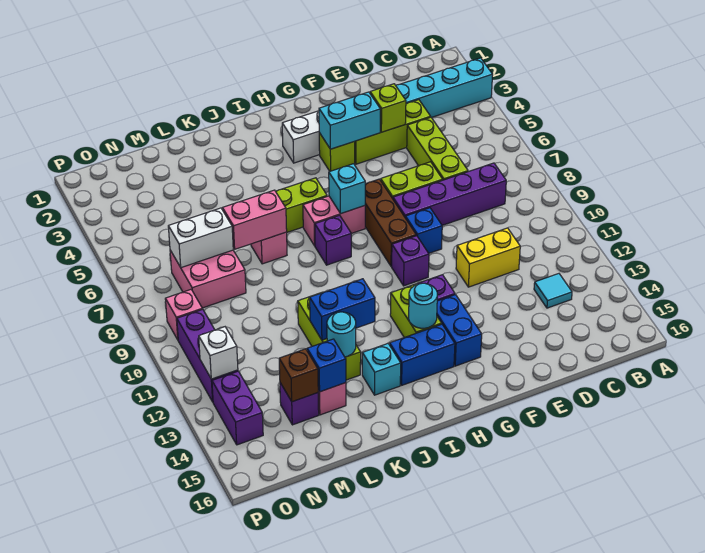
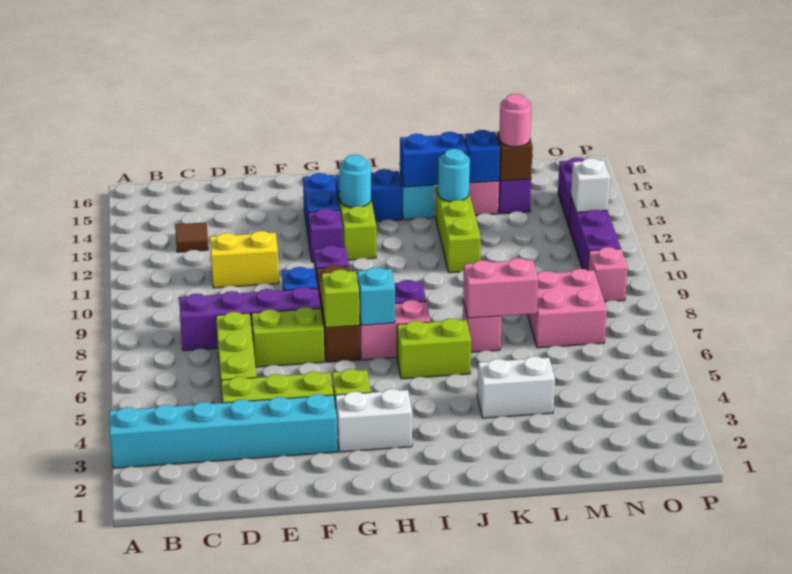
cyan 1x1 tile [534,274,572,308] -> brown 1x1 tile [175,222,208,252]
lime 1x1 brick [370,84,406,132] -> lime 1x1 brick moved to [322,270,359,328]
cyan 1x2 brick [319,92,380,149] -> none
blue 1x2 brick [310,279,375,340] -> blue 1x2 brick moved to [400,132,467,187]
white 1x2 brick [168,208,233,268] -> white 1x2 brick moved to [477,356,555,418]
none -> pink 1x1 round brick [499,94,531,147]

